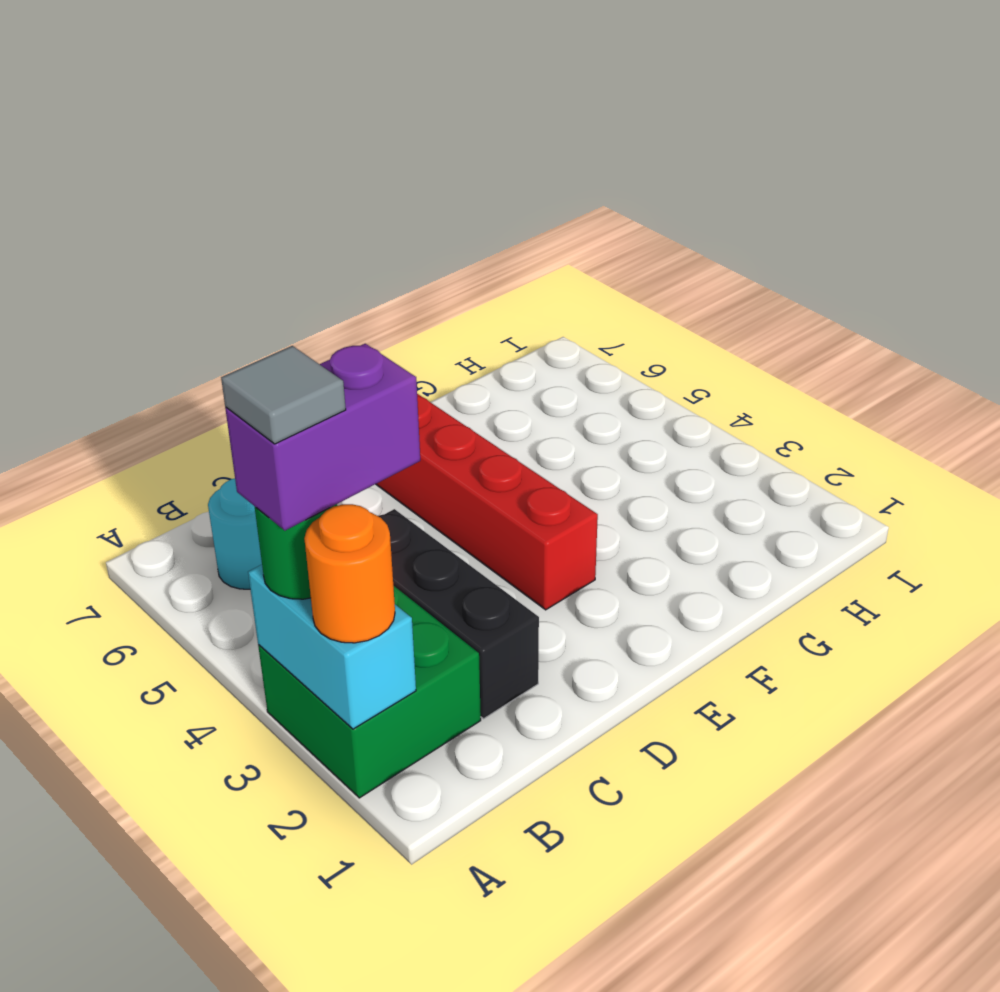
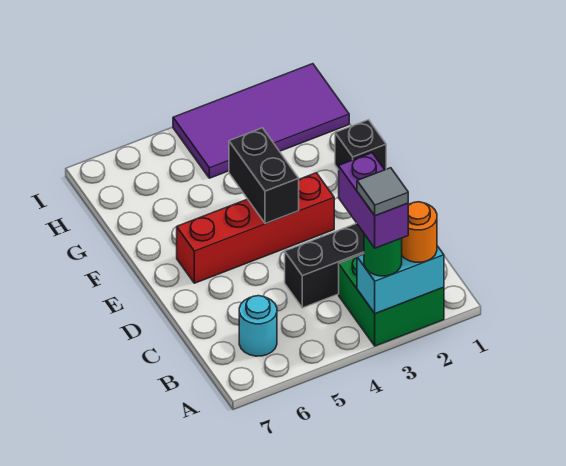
none -> black 1x2 brick [229,128,299,224]
none -> black 1x1 brick [335,120,386,170]
none -> purple 2x4 tile [173,64,349,178]

